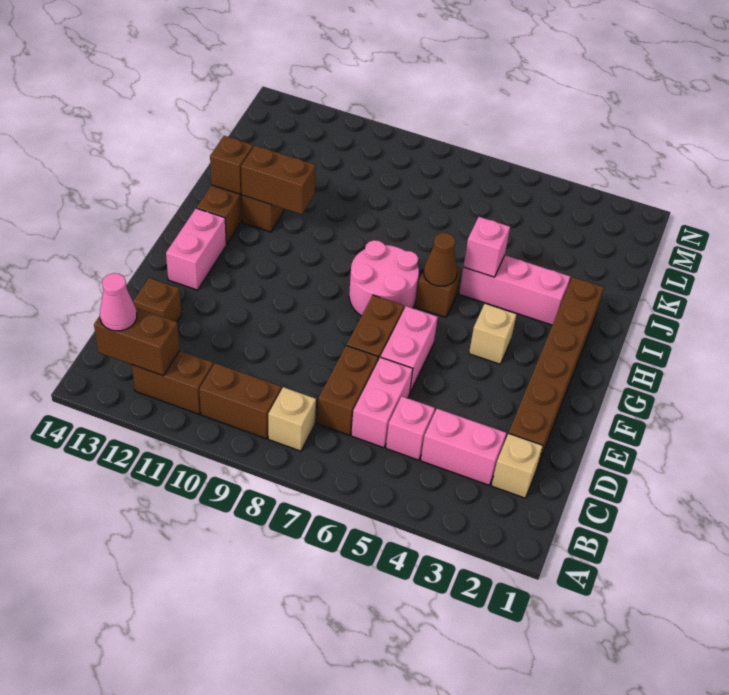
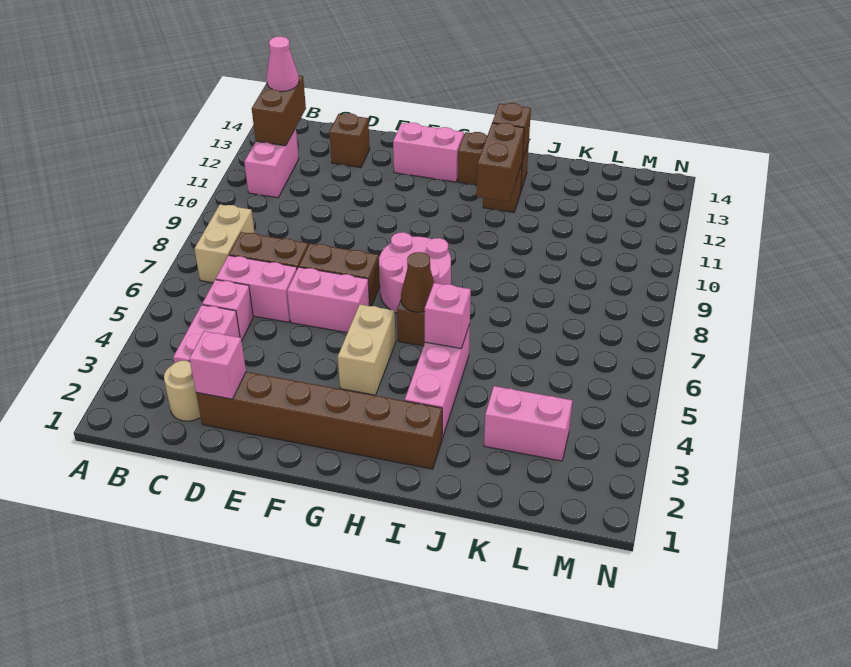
tan 1x1 brick [268,387,316,451] -> tan 1x2 brick [195,204,254,283]
brown 1x2 brick [199,363,281,439] -> none
brown 1x2 brick [132,351,213,414] -> pink 1x2 brick [244,128,299,198]
tan 1x1 brick [491,433,543,498] -> tan 1x1 round brick [164,361,201,421]
none -> pink 1x1 brick [189,331,246,399]
tan 1x1 brick [469,304,516,364] -> tan 1x2 brick [338,304,396,395]
none -> pink 1x2 brick [484,386,572,461]

